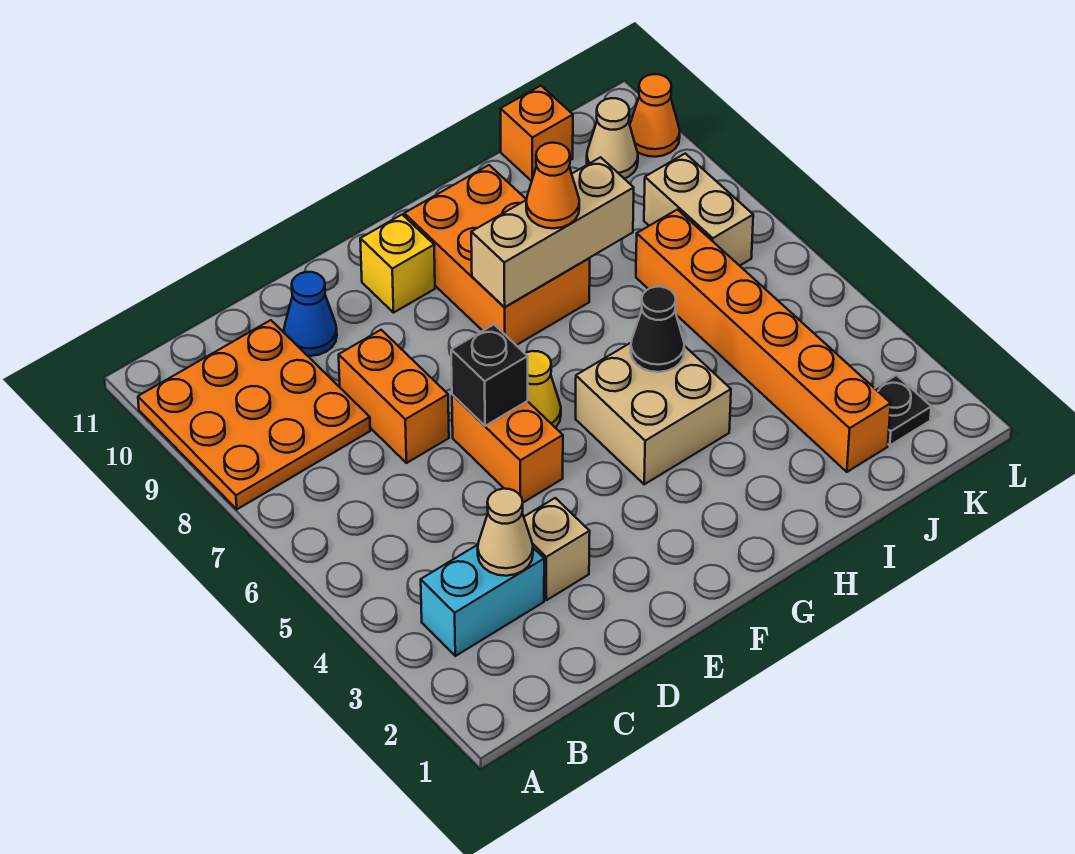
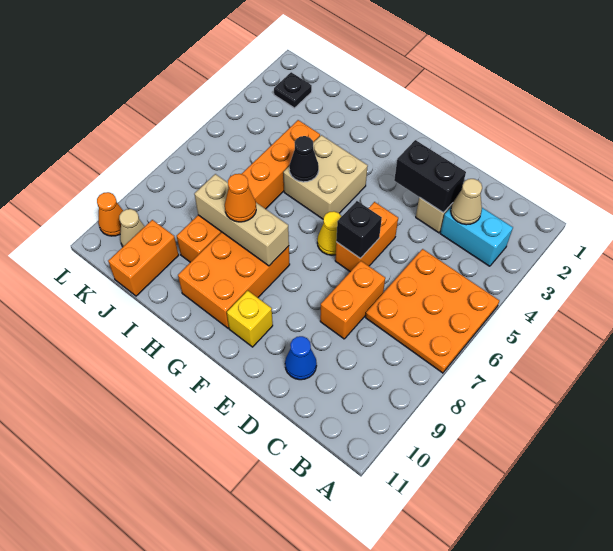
orange 3x3 plate [138,320,370,509] -> orange 3x3 plate moved to [366,249,499,373]
none -> black 1x2 brick [394,140,466,213]
orange 1x6 brick [636,210,891,472] -> orange 1x6 brick moved to [177,120,320,262]
orange 1x1 brick [501,86,573,181] -> orange 1x2 brick [108,220,179,296]
tan 1x2 brick [644,154,753,266] -> none

